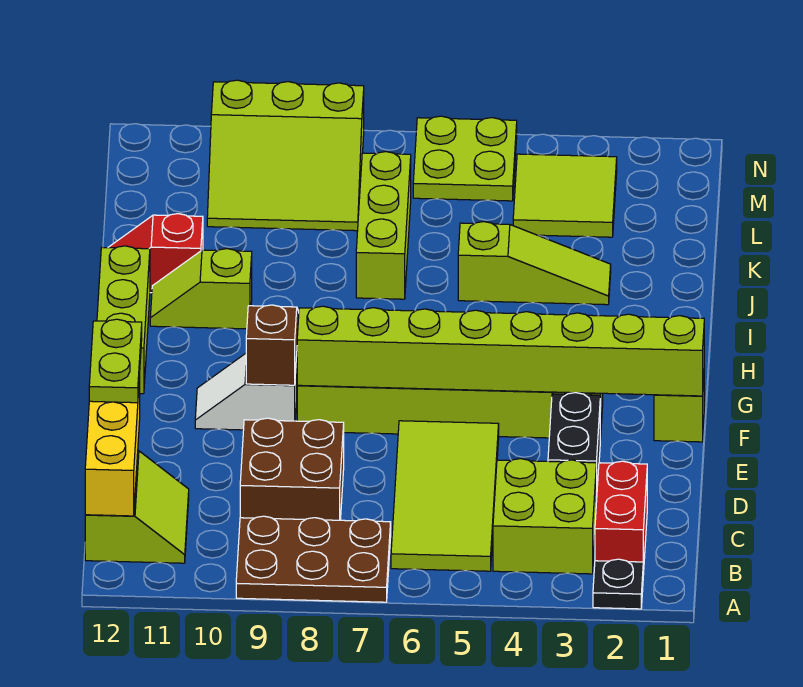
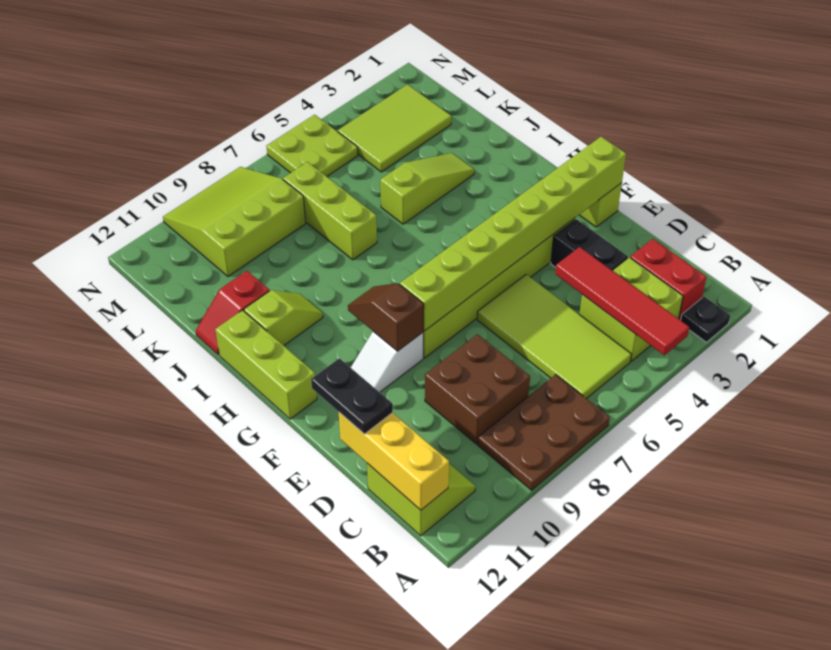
none -> red 1x4 tile [555,247,689,355]
lime 1x2 plate [89,319,142,403] -> black 1x2 plate [311,358,393,434]
lime 1x2 slope [150,249,252,329] -> lime 1x2 slope turned to [244,290,323,345]
lime 2x2 tile [513,154,617,237] -> lime 2x3 tile [338,85,451,172]
lime 3x3 slope [207,80,364,231] -> lime 3x3 slope turned to [163,167,306,276]

